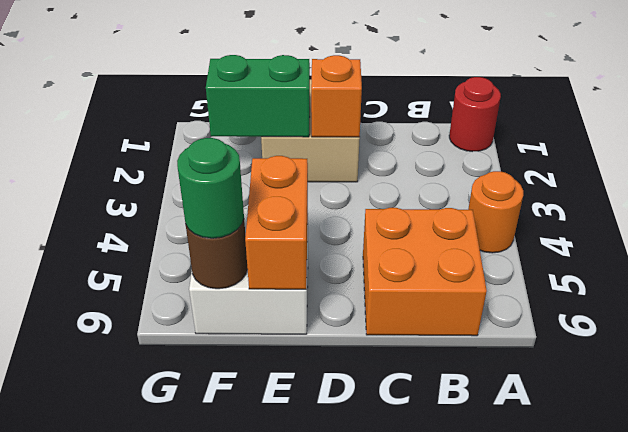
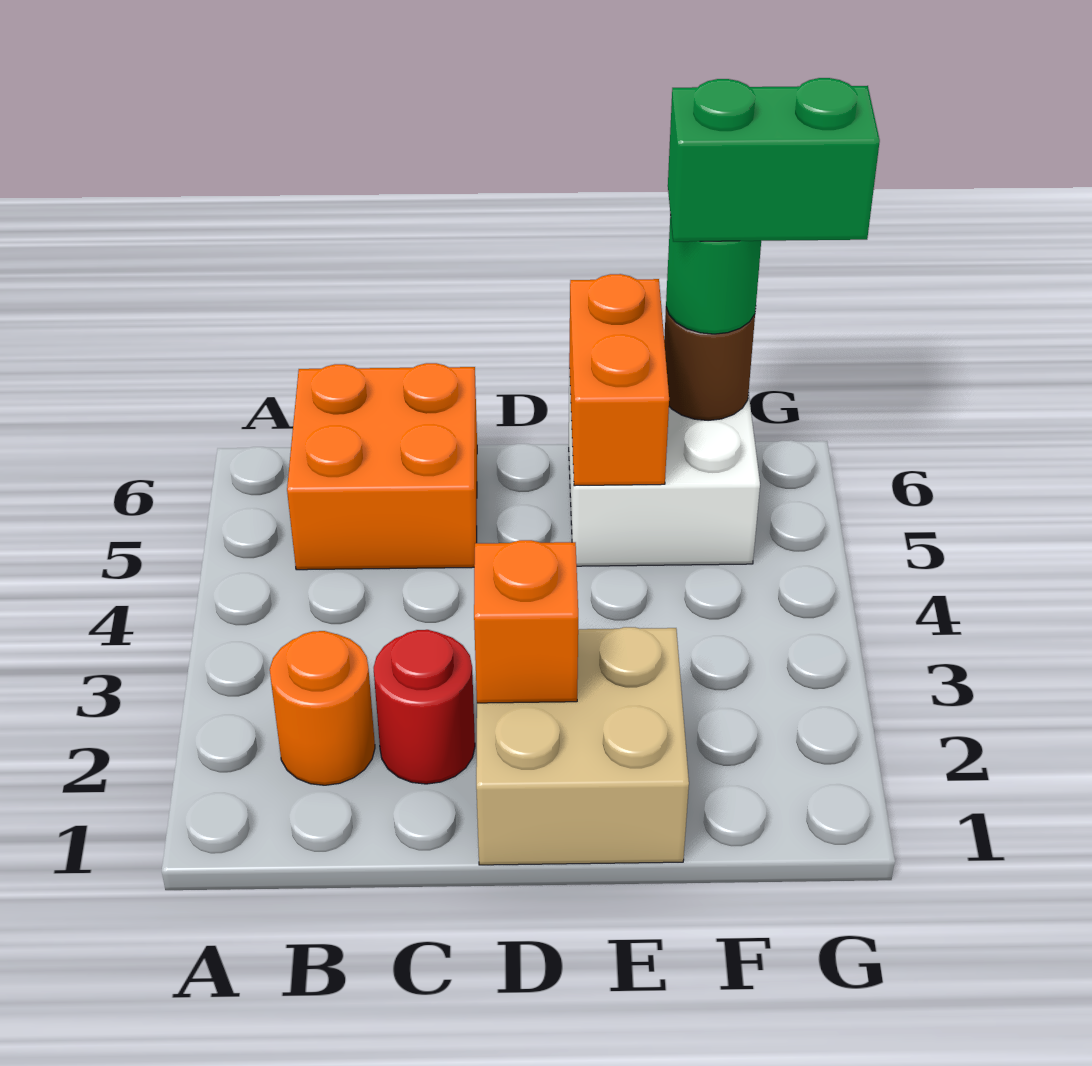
red 1x1 round brick [449,77,501,152] -> red 1x1 round brick moved to [374,630,475,784]
orange 1x1 round brick [468,171,523,253] -> orange 1x1 round brick moved to [270,631,375,785]
green 1x2 brick [206,55,310,137] -> green 1x2 brick moved to [668,78,880,242]

